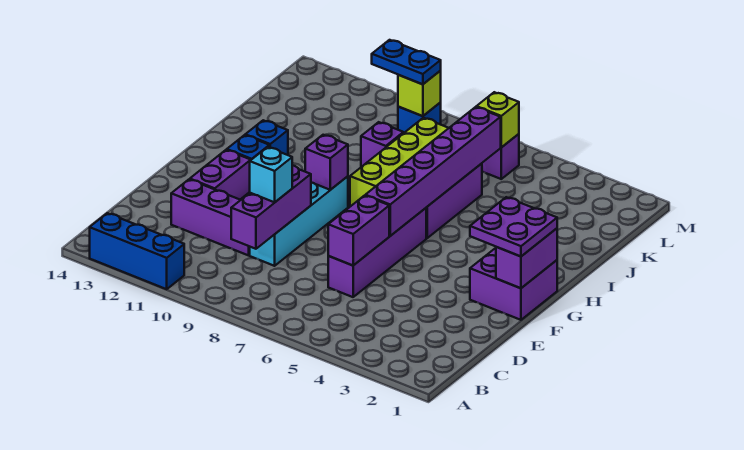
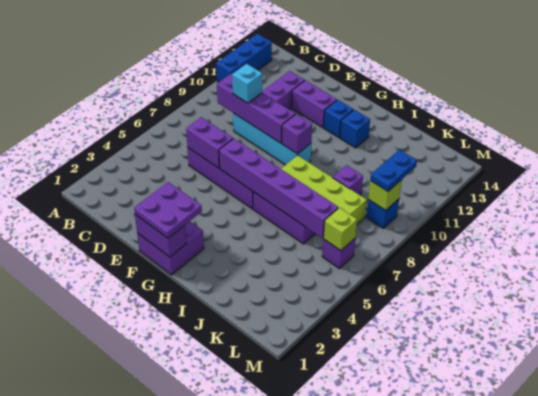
purple 1x3 brick [231,165,311,249] -> purple 1x4 brick [217,74,295,143]

